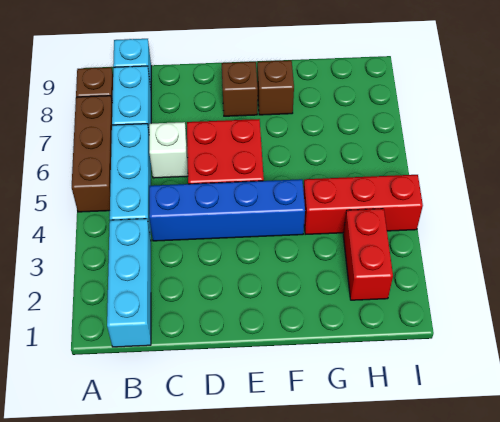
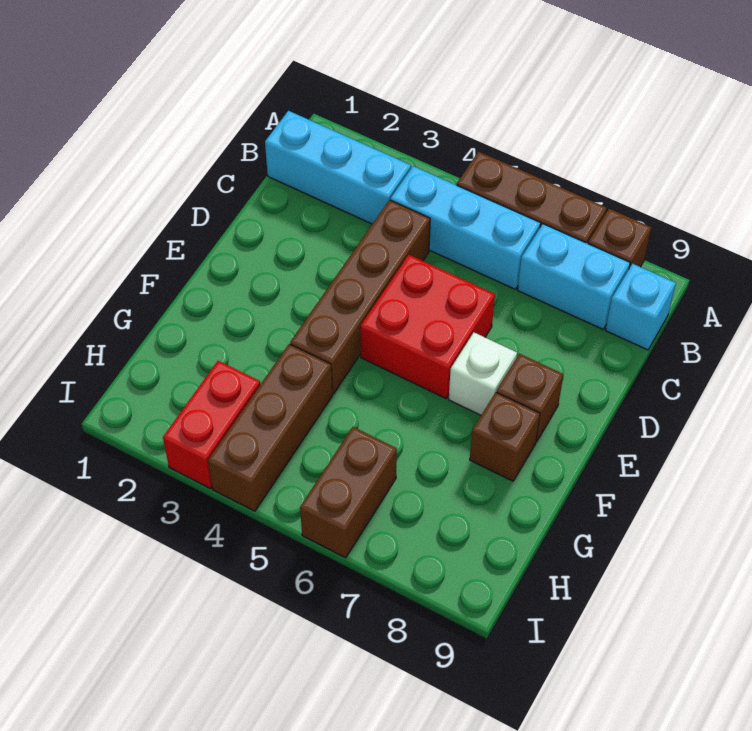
blue 1x4 brick [149,179,305,241] -> brown 1x4 brick [290,200,430,394]
white 1x1 brick [149,122,188,178] -> white 1x1 brick moved to [449,333,517,415]
red 1x3 brick [303,175,423,235] -> brown 1x3 brick [208,344,333,511]
red 1x2 brick [343,209,393,300] -> red 1x2 brick turned to [163,361,260,488]
none -> brown 1x2 brick [300,427,397,558]

